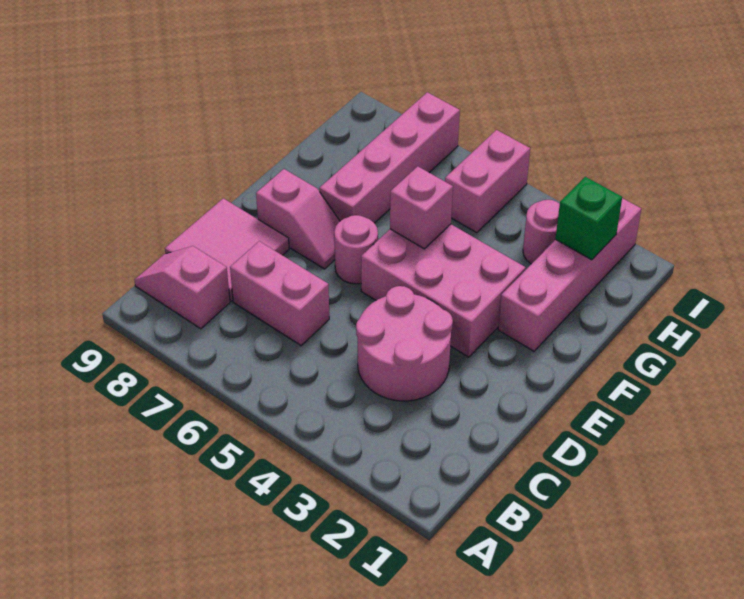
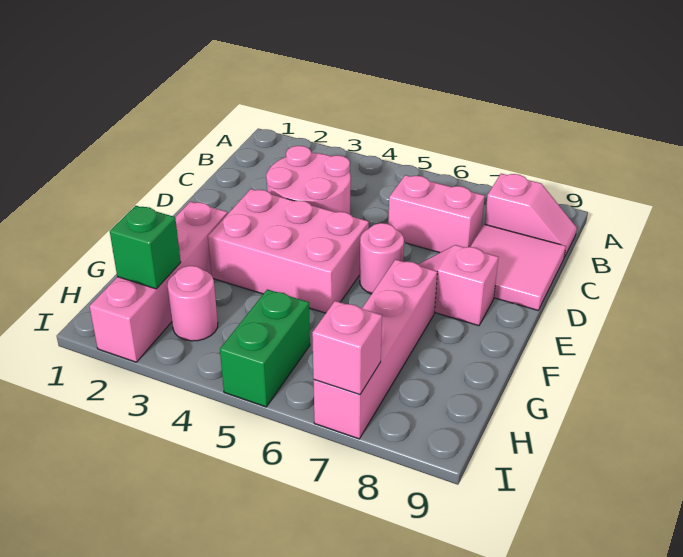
pink 1x1 brick [390,166,453,249] -> pink 1x1 brick moved to [312,301,382,395]
pink 1x2 brick [445,130,530,233] -> green 1x2 brick [220,289,310,407]

